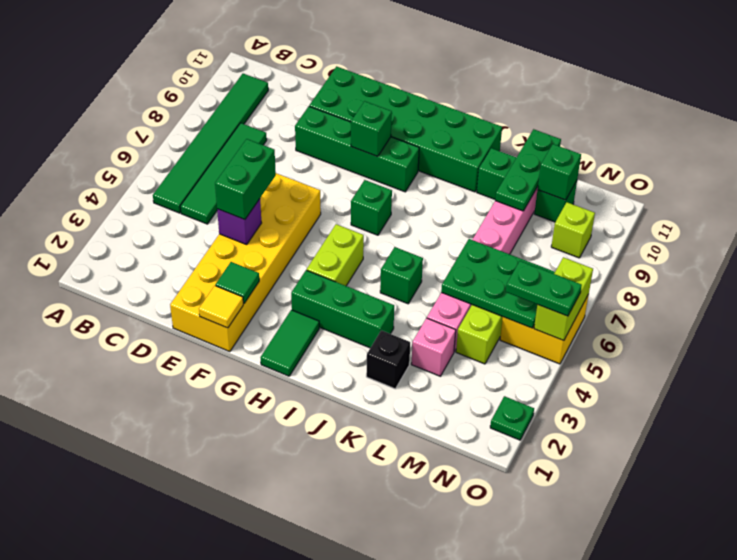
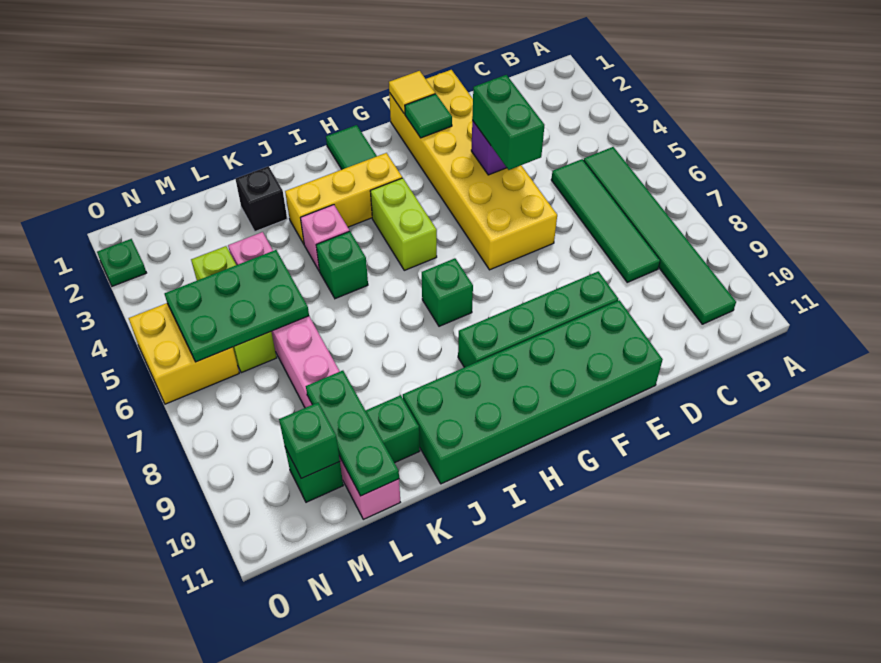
green 1x1 brick [351,101,392,157] -> none
green 1x3 brick [291,270,394,348] -> yellow 1x3 brick [285,153,402,244]
pink 1x1 brick [411,318,456,376] -> pink 1x1 brick moved to [301,205,349,271]
green 1x2 plate [506,261,582,316] -> none
lime 1x1 brick [551,202,595,258] -> none
lime 1x2 brick [534,257,593,341] -> none

